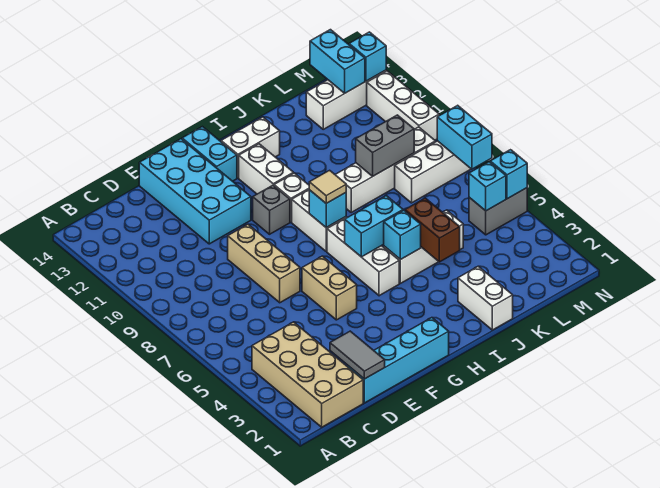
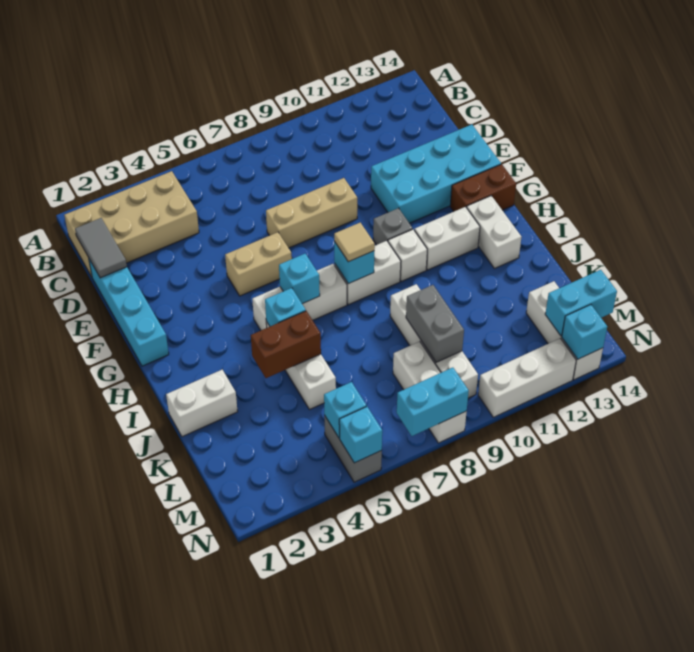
grey 1x2 tile [330,331,385,379] -> grey 1x2 tile turned to [75,218,127,278]
cyan 1x2 brick [182,127,237,181] -> brown 1x2 brick [450,164,516,212]
cyan 1x2 brick [345,196,403,257] -> cyan 1x1 brick [279,254,320,304]

